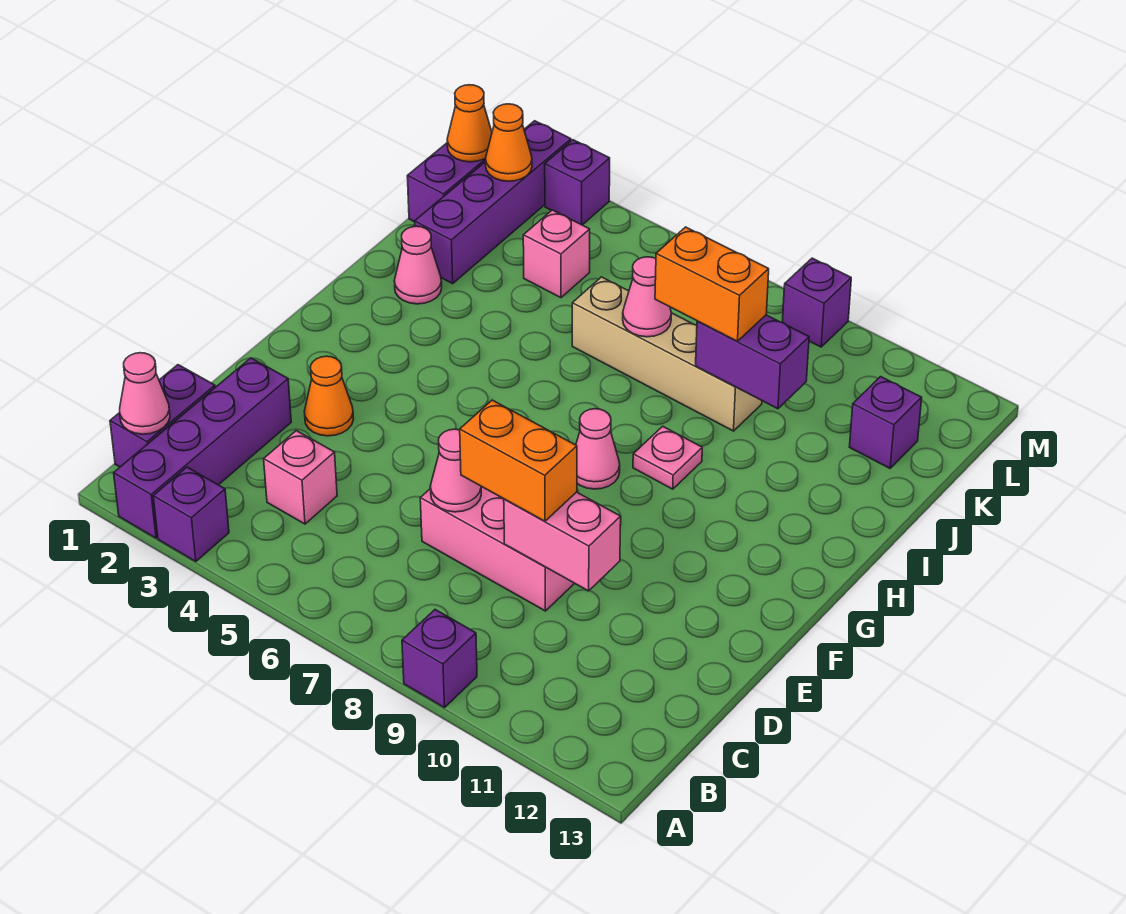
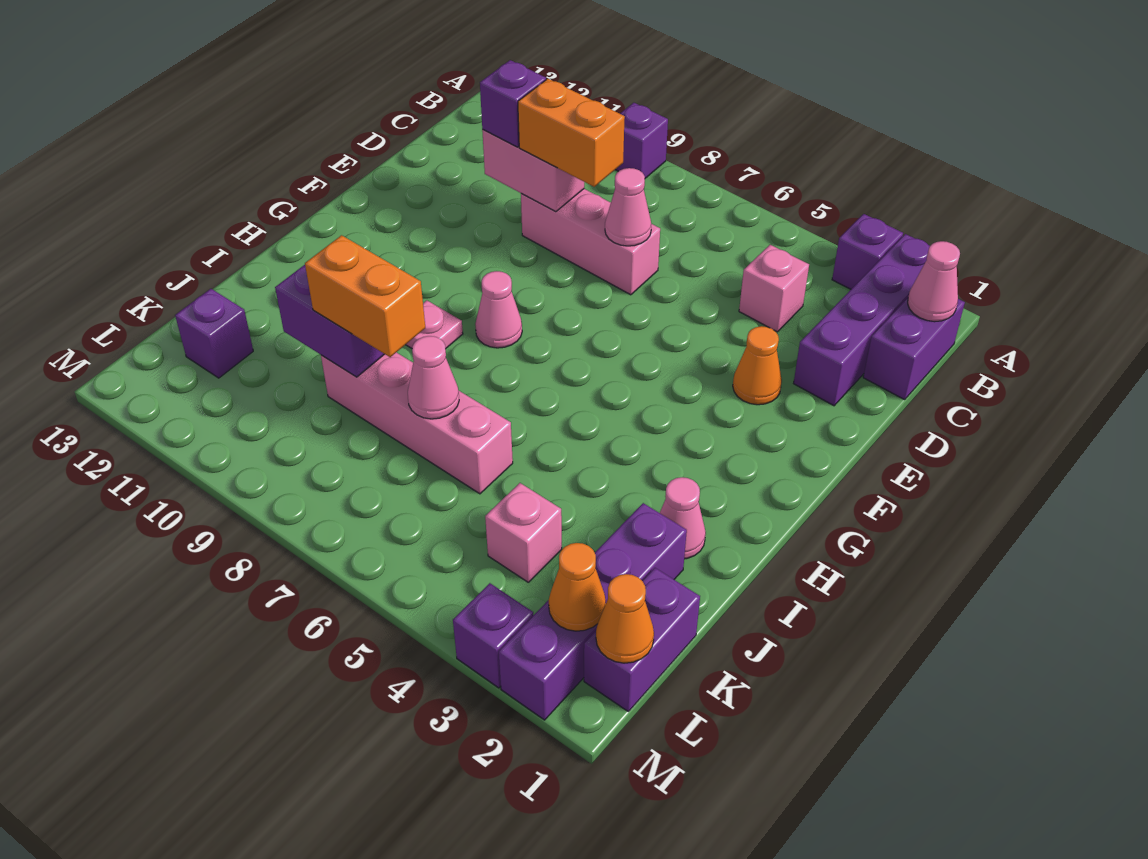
tan 1x4 brick [572,277,762,431] -> pink 1x4 brick [321,352,513,494]
purple 1x1 brick [782,258,851,347] -> purple 1x1 brick moved to [480,60,546,147]

